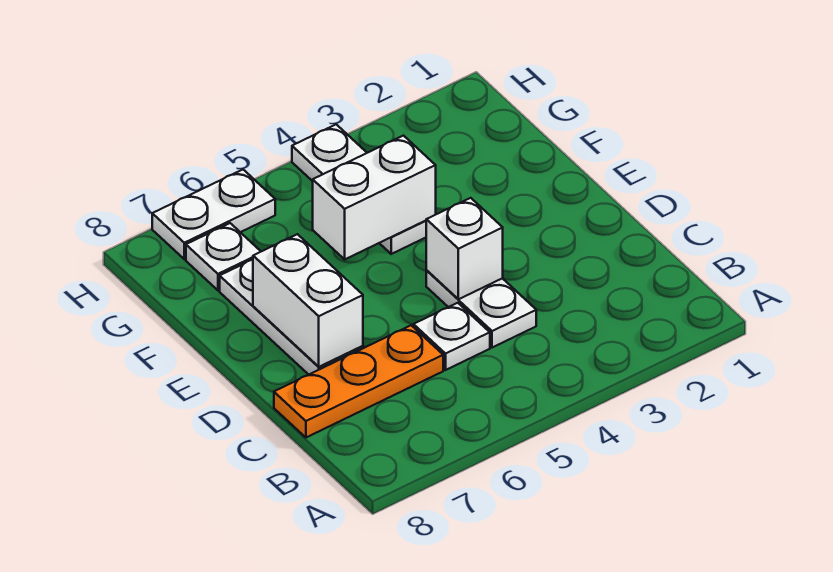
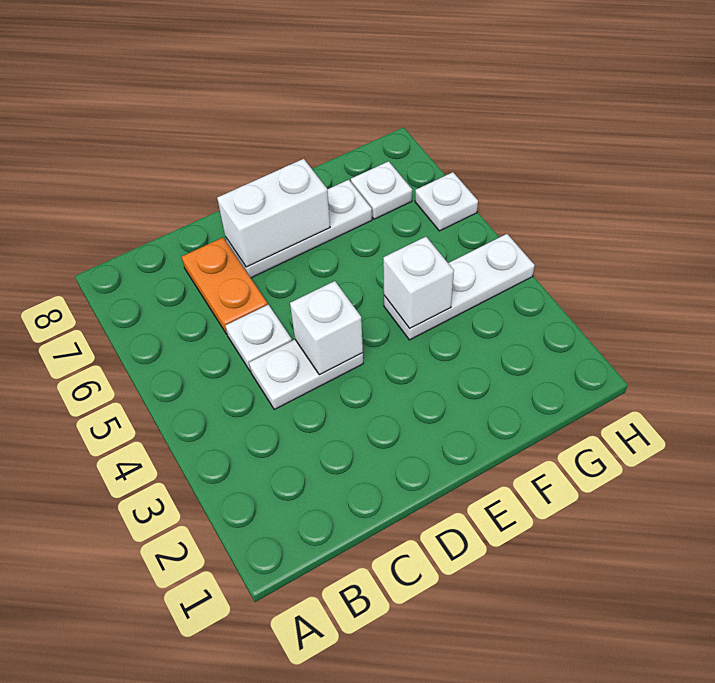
orange 1x3 plate [274,325,443,437] -> orange 1x2 plate [182,238,268,334]
white 1x2 brick [313,136,436,259] -> white 1x1 brick [383,237,454,328]
white 1x2 plate [152,170,275,259] -> white 1x1 plate [415,172,478,231]

